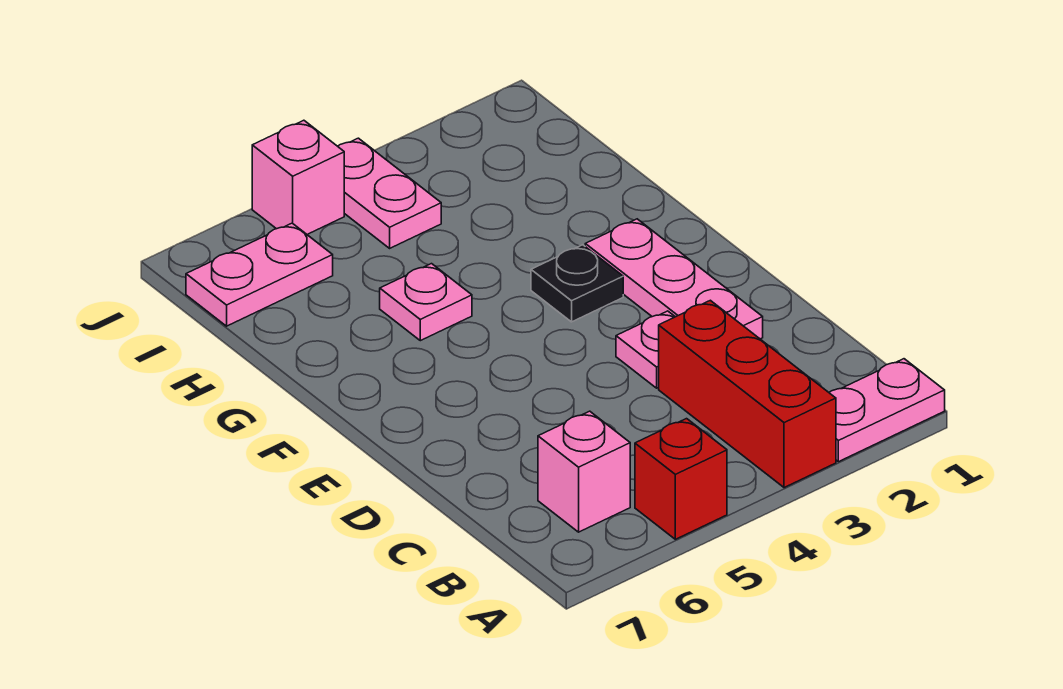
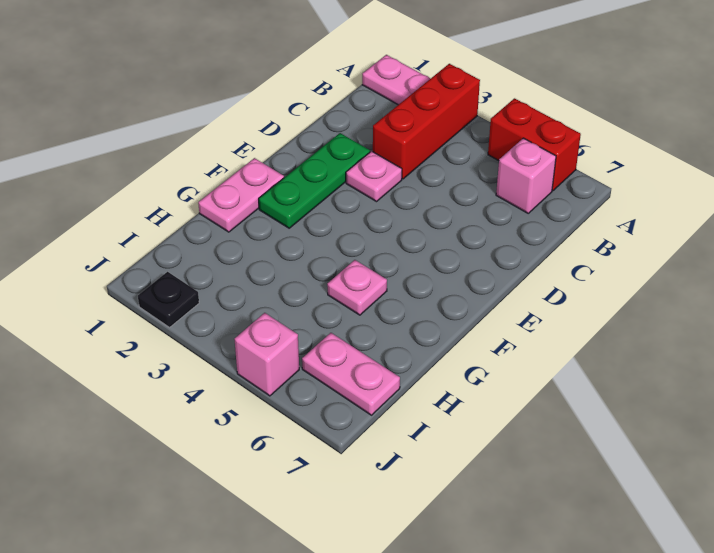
red 1x1 brick [635,419,727,539] -> red 1x2 brick [488,98,581,191]
pink 1x3 plate [585,219,763,339] -> green 1x3 plate [259,133,370,228]
black 1x1 plate [531,245,623,322] -> black 1x1 plate moved to [138,272,199,327]
pink 1x2 plate [338,138,441,248] -> pink 1x2 plate moved to [198,158,284,232]

